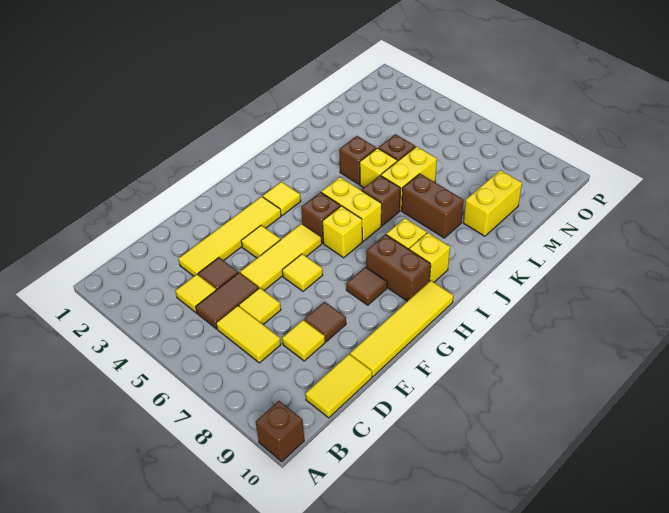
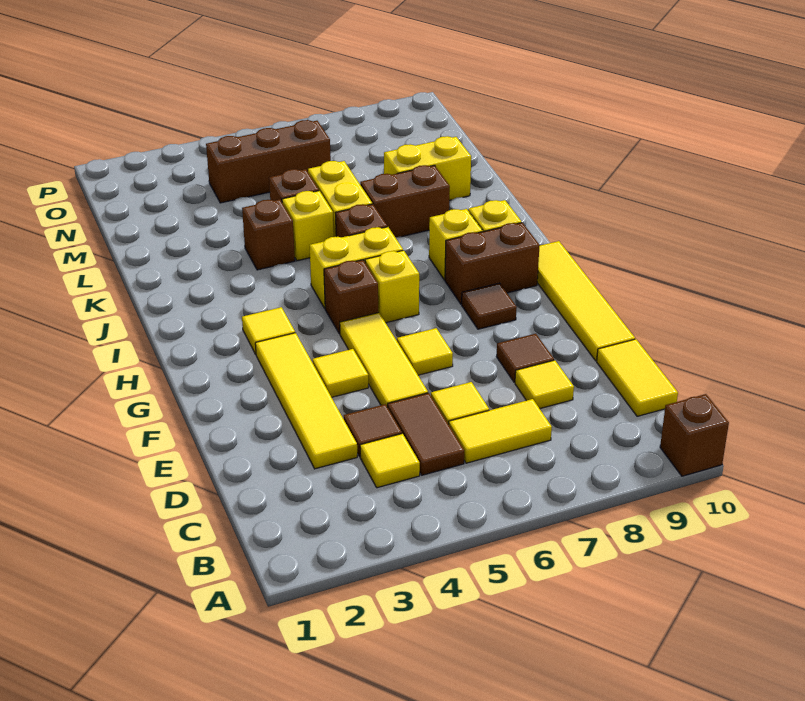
yellow 1x2 brick [463,170,522,236] -> yellow 1x2 brick turned to [384,136,471,200]
none -> brown 1x3 brick [206,120,331,203]

